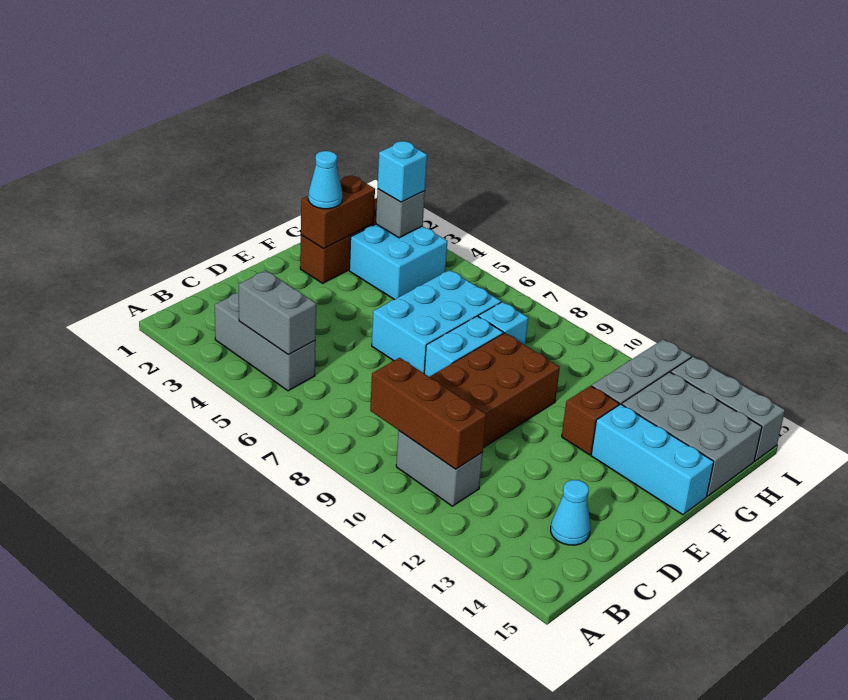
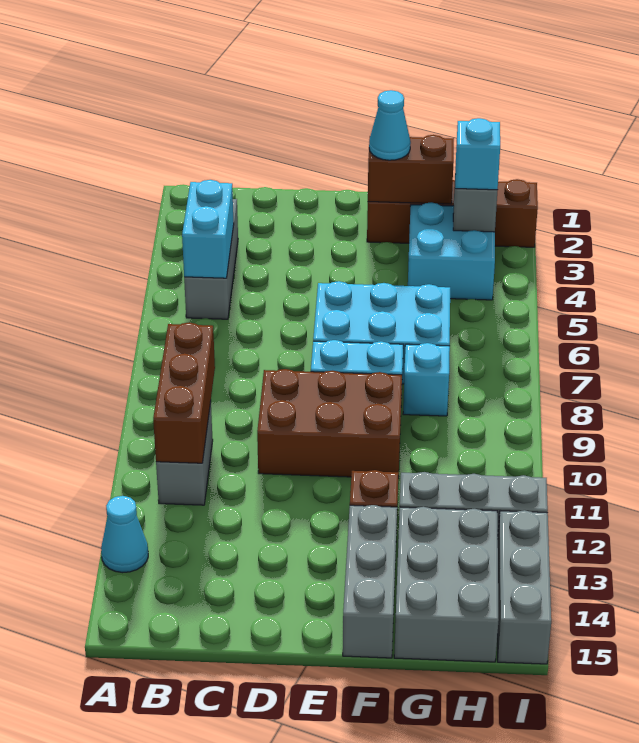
grey 1x2 brick [239,271,316,355] -> cyan 1x2 brick [182,180,234,278]
cyan 1x1 cone [551,480,591,545] -> cyan 1x1 cone moved to [101,496,148,573]
cyan 1x3 brick [591,404,714,515] -> grey 1x3 brick [343,505,397,658]

